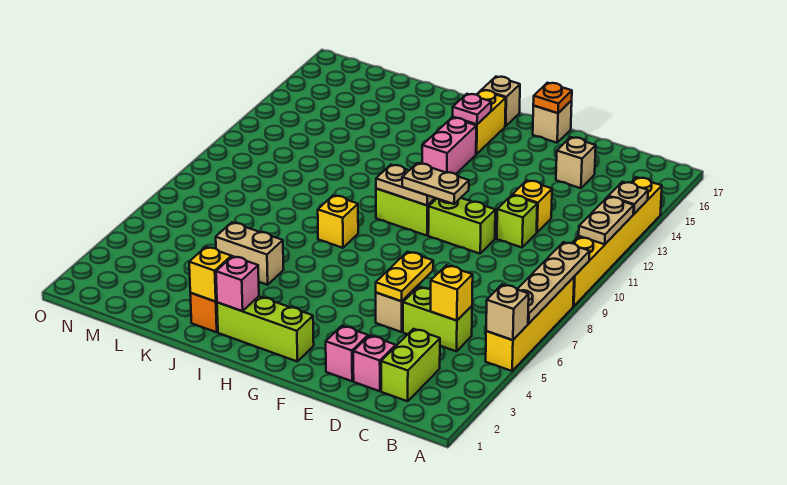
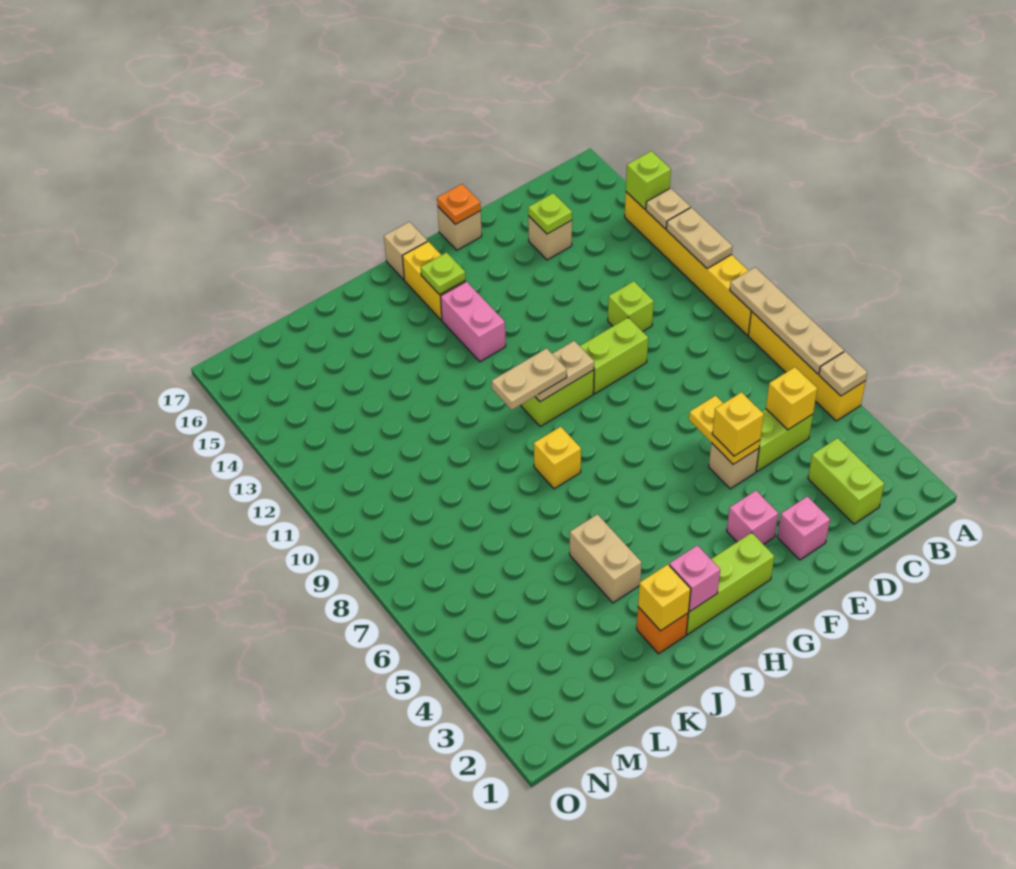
tan 1x1 brick [486,285,529,340] -> tan 1x1 plate [819,351,867,396]
none -> lime 1x1 brick [626,151,671,209]
pink 1x1 brick [353,336,396,391] -> pink 1x1 brick moved to [727,491,778,544]
yellow 1x1 brick [512,180,552,232] -> yellow 1x1 brick moved to [712,392,764,456]
none -> lime 1x1 plate [528,193,572,234]
tan 1x2 plate [402,163,469,204] -> tan 1x2 plate moved to [492,348,567,410]
pink 1x1 plate [453,94,491,124] -> lime 1x1 plate [421,253,466,295]
tan 1x2 brick [216,222,283,285] -> tan 1x2 brick turned to [570,514,642,603]

